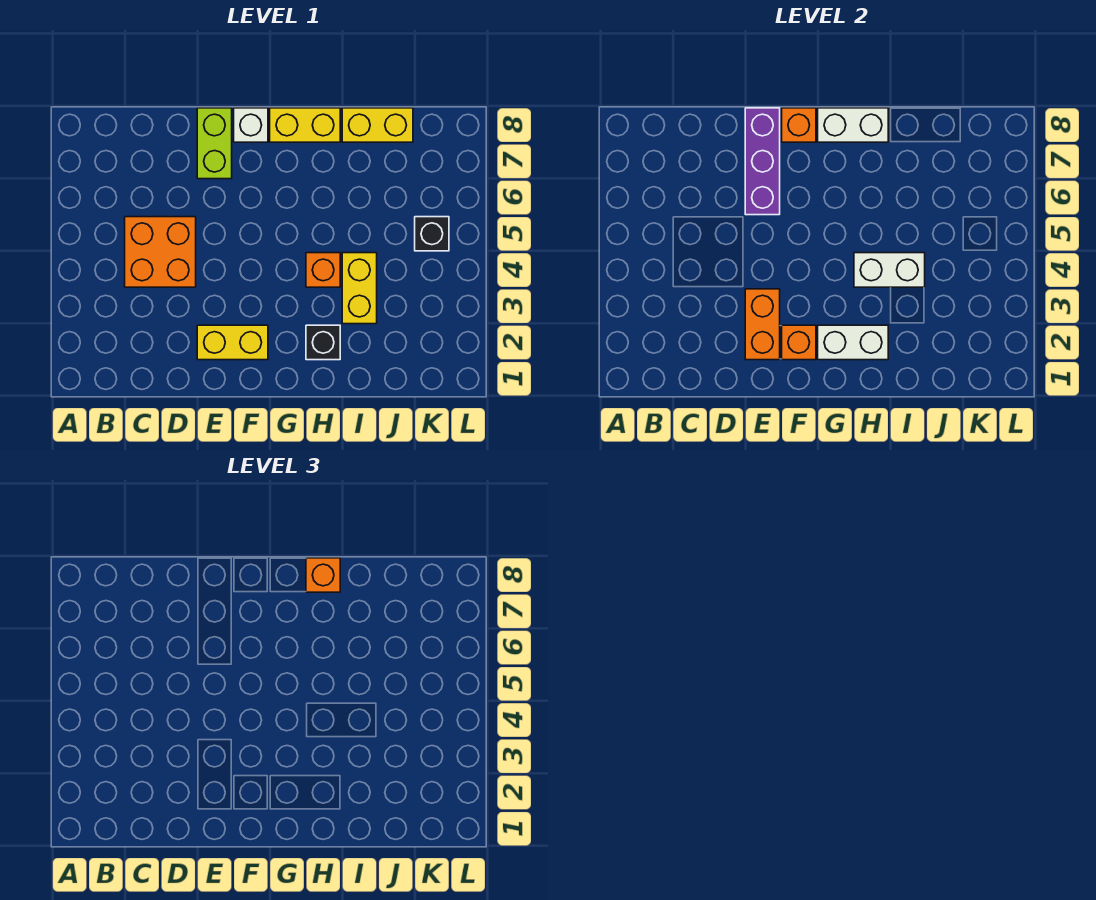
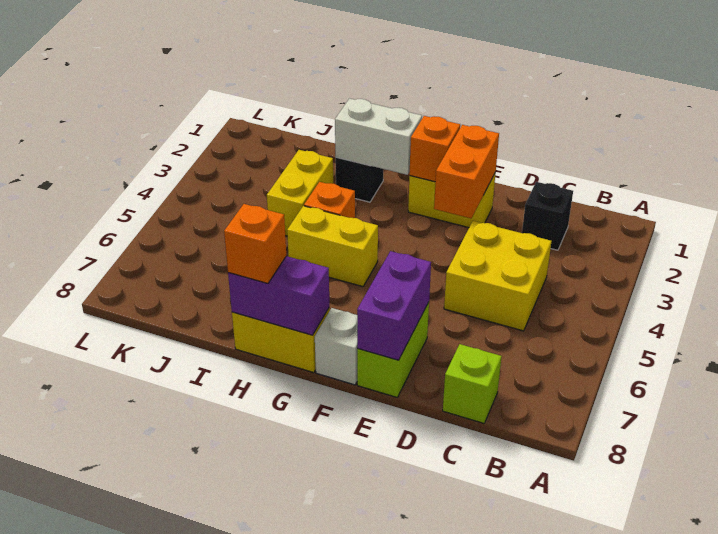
orange 2x2 brick [125,217,196,287] -> yellow 2x2 brick [444,221,551,331]
none -> lime 1x1 brick [443,344,502,423]
purple 1x3 brick [745,108,780,215] -> purple 1x2 brick [357,251,431,360]
orange 1x1 brick [782,108,816,142] -> none
white 1x2 brick [818,108,888,142] -> purple 1x2 brick [228,256,329,335]
white 1x2 brick [854,253,925,287] -> none
yellow 1x2 brick [342,108,413,142] -> yellow 1x2 brick moved to [287,206,378,287]
black 1x1 brick [415,217,449,251] -> black 1x1 brick moved to [522,182,573,250]

